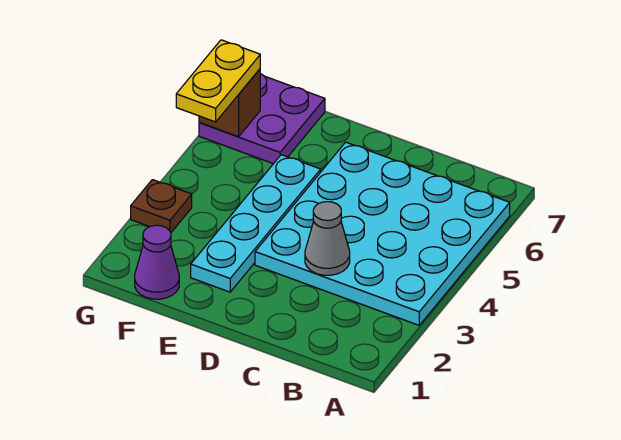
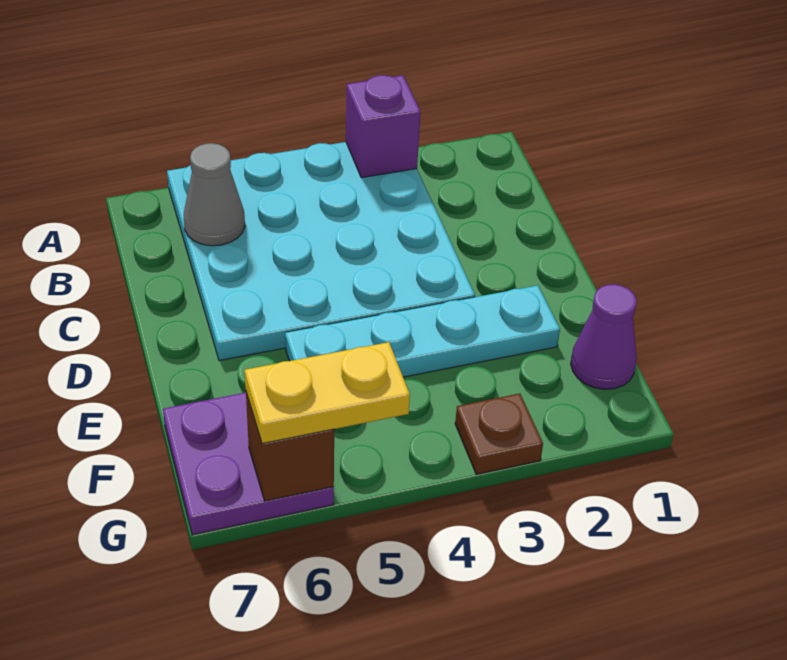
none -> purple 1x1 brick [346,75,420,178]
grey 1x1 cone [305,202,350,275] -> grey 1x1 cone moved to [184,143,245,246]

